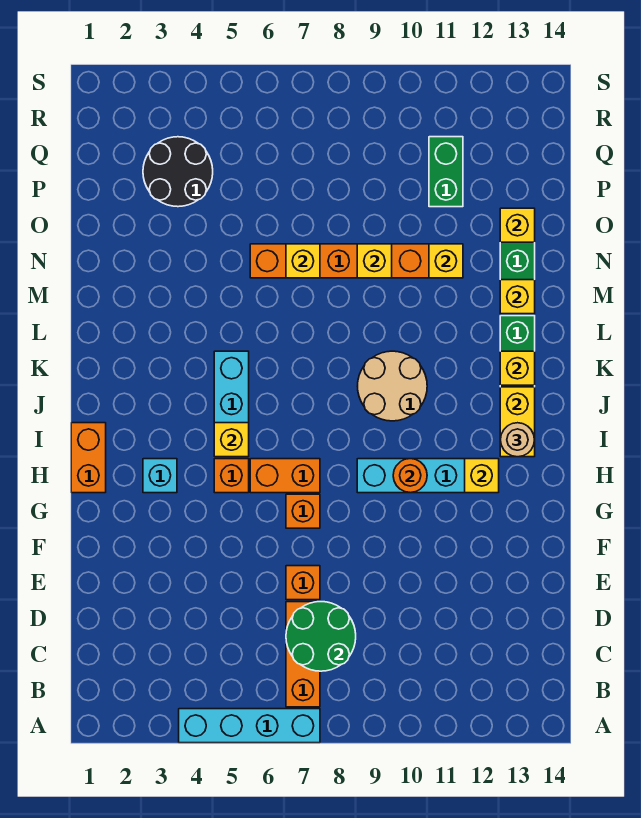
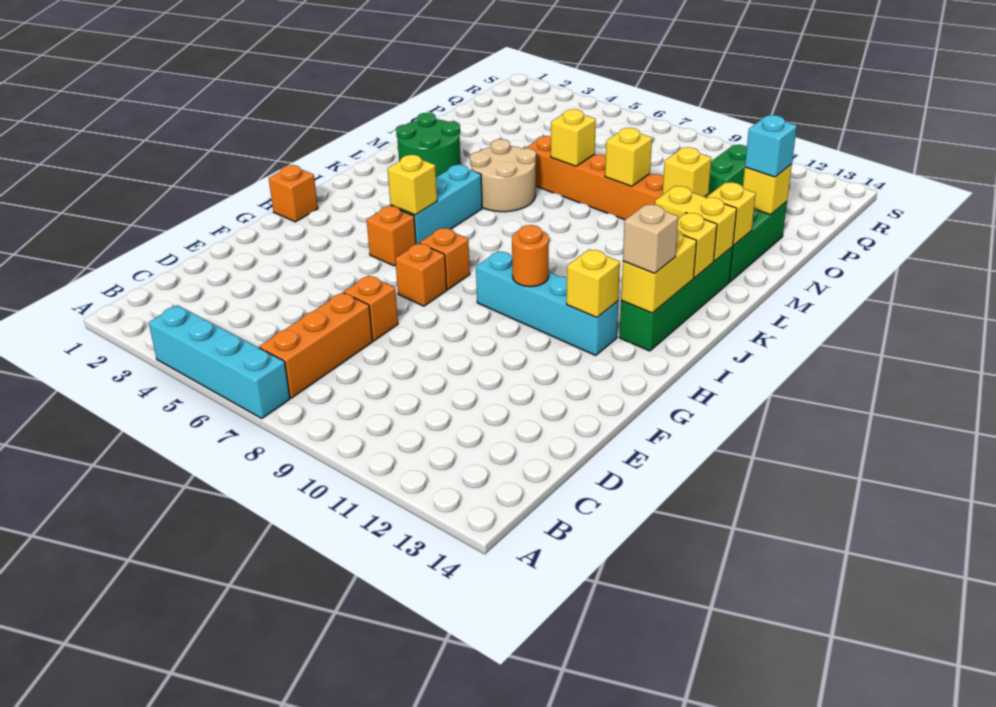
green 2x2 round brick [286,602,356,671] -> green 2x2 round brick moved to [396,113,461,177]
orange 1x2 brick [71,423,106,493] -> orange 1x1 brick [269,165,318,222]
cyan 1x1 brick [143,459,177,493] -> cyan 1x1 brick moved to [745,115,797,177]
orange 1x2 brick [250,459,320,493] -> orange 1x1 brick [420,228,470,290]
tan 1x1 round brick [500,423,535,457] -> tan 1x1 brick [623,204,678,273]
tan 2x2 round brick [358,351,427,421] -> tan 2x2 round brick moved to [470,139,536,212]
none -> yellow 1x2 brick [655,186,737,261]
black 2x2 round brick [143,137,213,207] -> none

